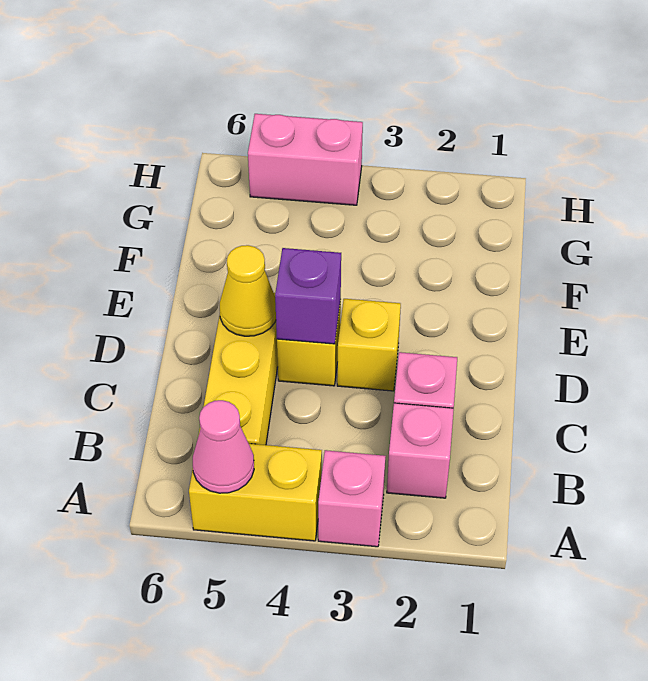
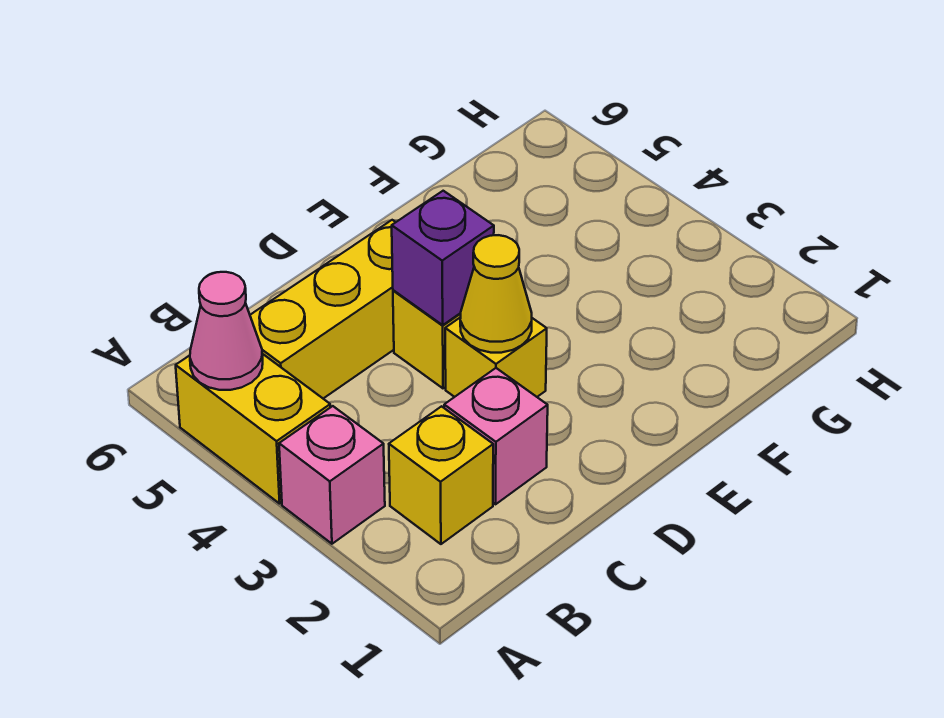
pink 1x1 brick [387,403,454,498] -> yellow 1x1 brick [389,406,493,544]
yellow 1x1 cone [220,245,276,336] -> yellow 1x1 cone moved to [460,235,532,353]
pink 1x2 brick [248,114,363,205] -> none

